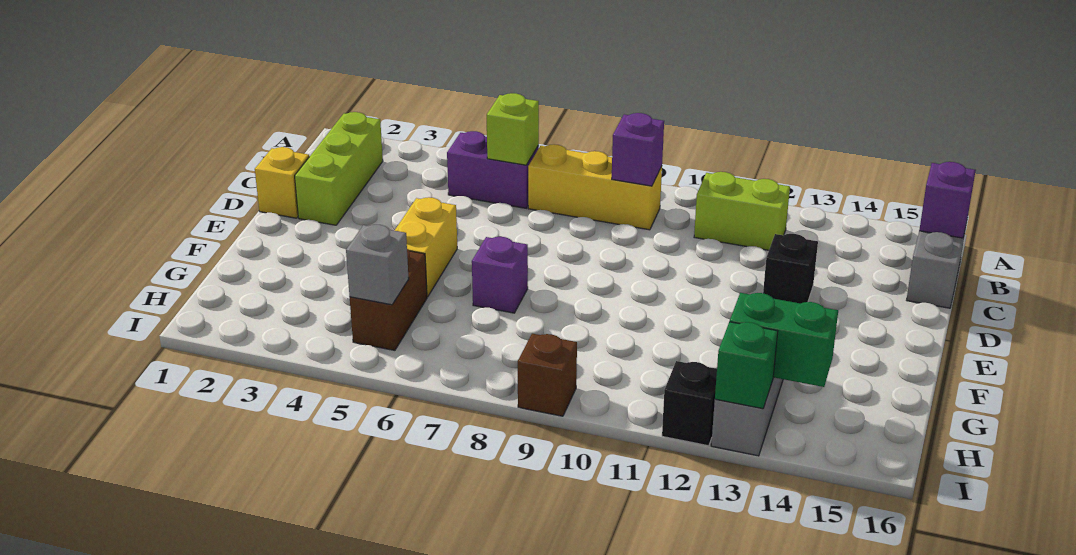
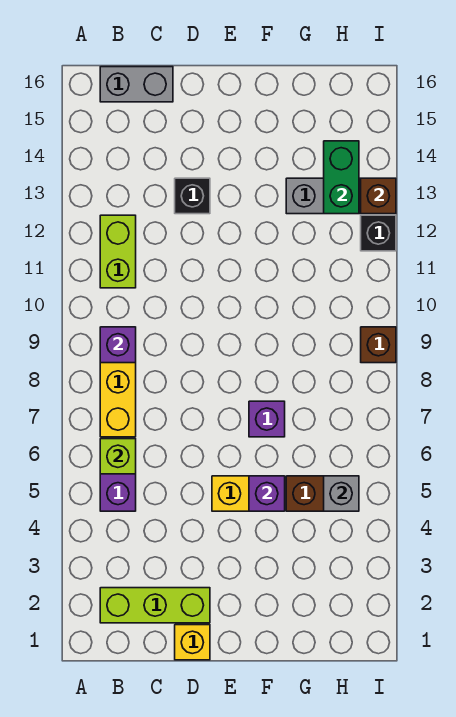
purple 1x1 brick [919,162,976,238] -> purple 1x1 brick moved to [249,476,285,511]
green 1x1 brick [715,322,778,409] -> brown 1x1 brick [361,178,396,214]

